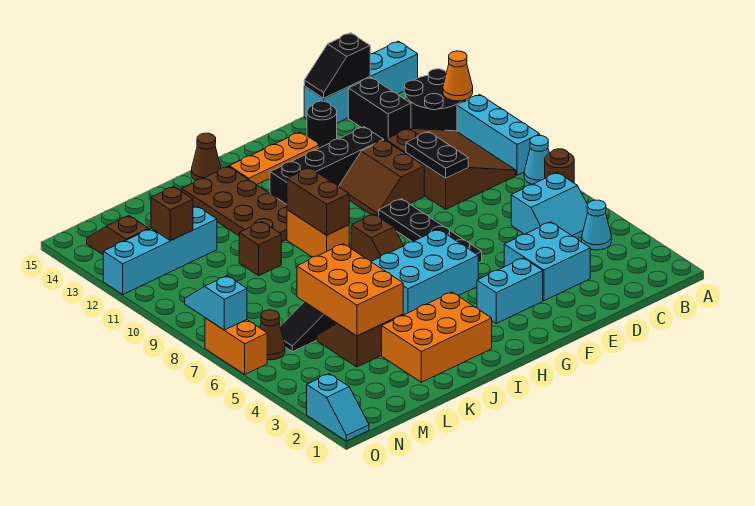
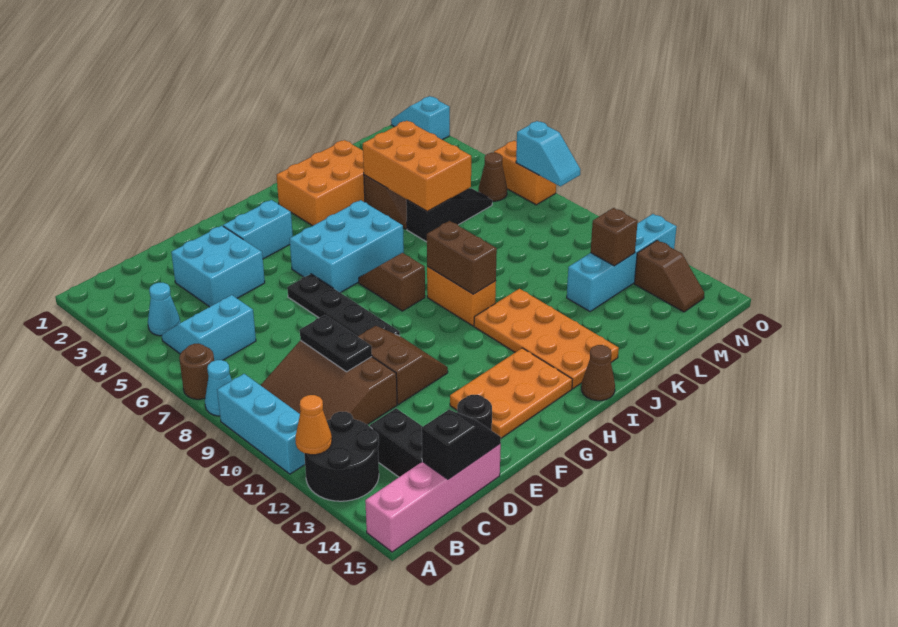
cyan 1x4 brick [304,41,418,123] -> pink 1x4 brick [365,444,501,552]
black 1x4 brick [270,127,383,204] -> none
orange 1x3 plate [229,132,319,185] -> orange 2x3 plate [450,348,573,438]
brown 2x4 plate [181,166,287,242] -> orange 2x4 plate [474,289,619,388]
brown 1x1 brick [239,222,281,276] -> none

